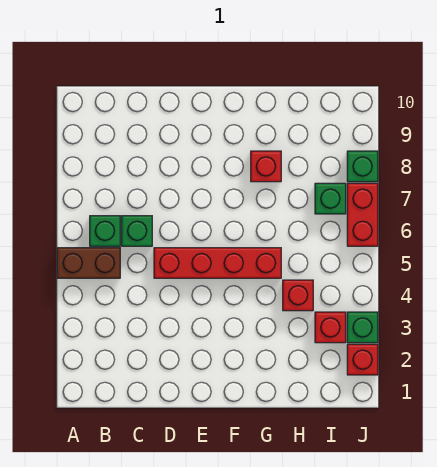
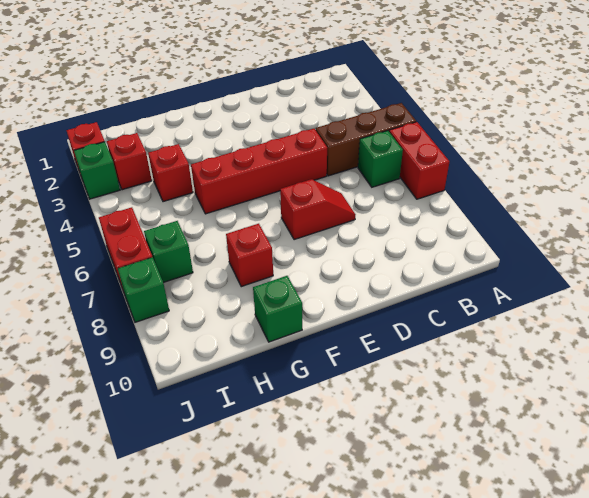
brown 1x2 brick [57,248,120,278] -> brown 1x3 brick [316,103,416,176]
none -> red 1x2 brick [389,122,449,199]
green 1x1 brick [122,216,152,246] -> green 1x1 brick moved to [253,276,302,342]
none -> red 1x2 slope [280,179,356,240]

